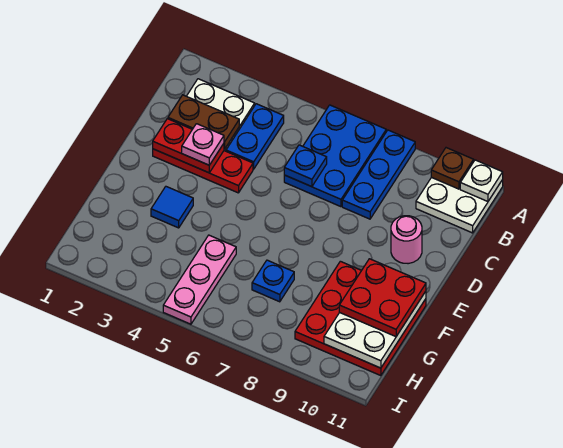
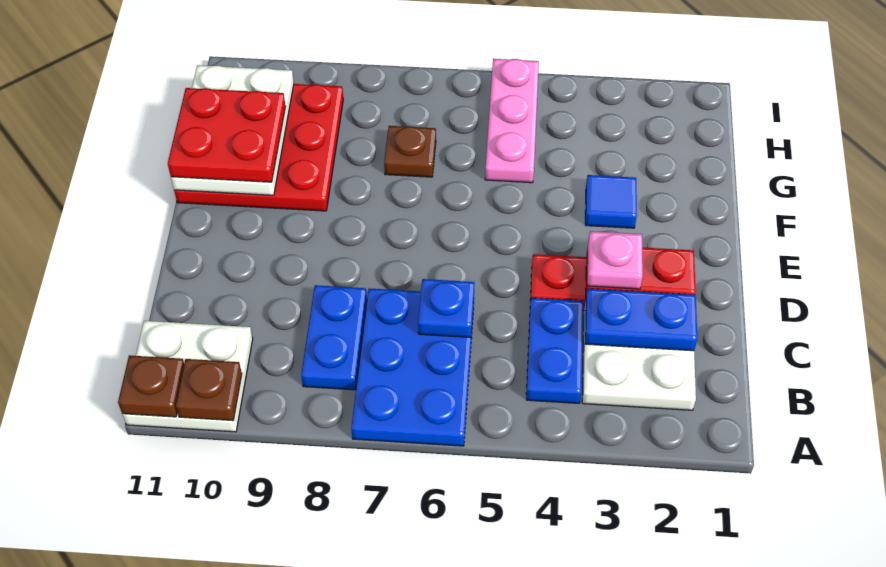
blue 1x3 plate [342,130,415,219] -> blue 1x2 plate [301,285,367,390]
white 1x1 plate [460,160,503,202] -> brown 1x1 plate [118,355,184,417]
brown 1x2 plate [168,95,239,149] -> blue 1x2 plate [585,289,697,351]
pink 1x1 round brick [391,216,422,264] -> none
blue 1x1 plate [252,260,294,302] -> brown 1x1 plate [384,126,436,177]

